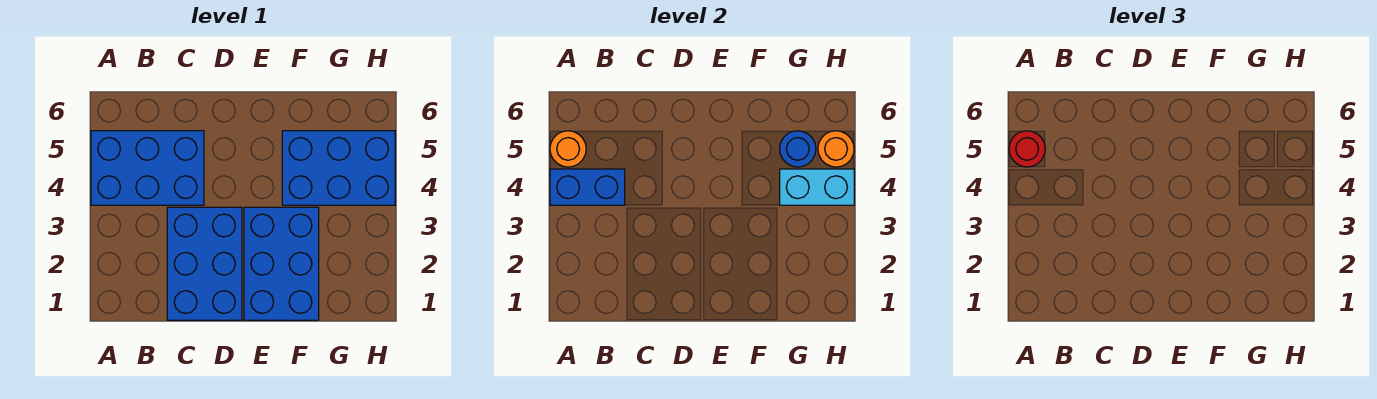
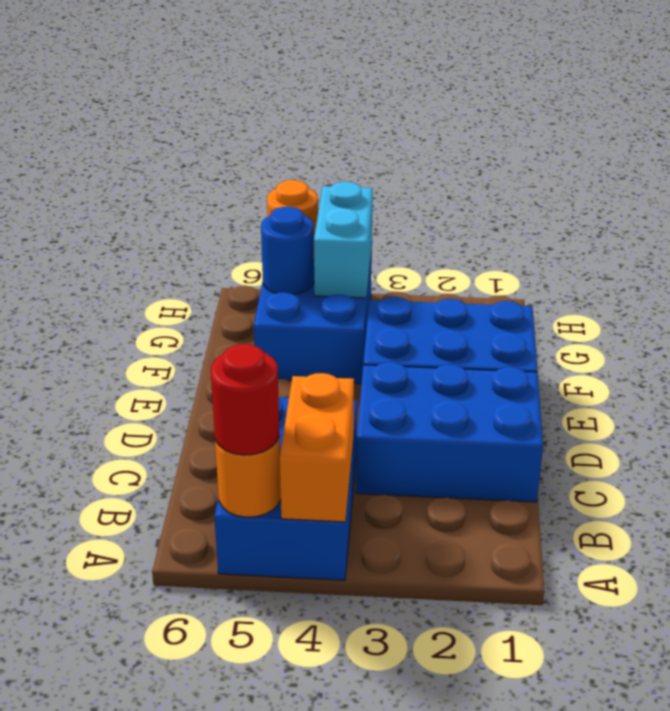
blue 1x2 brick [550,169,625,205] -> orange 1x2 brick [280,373,354,522]

